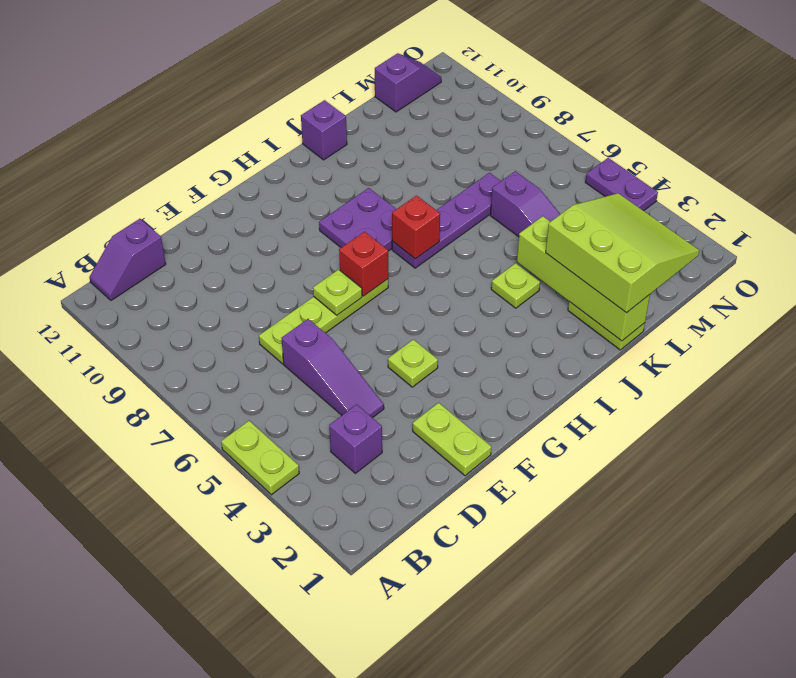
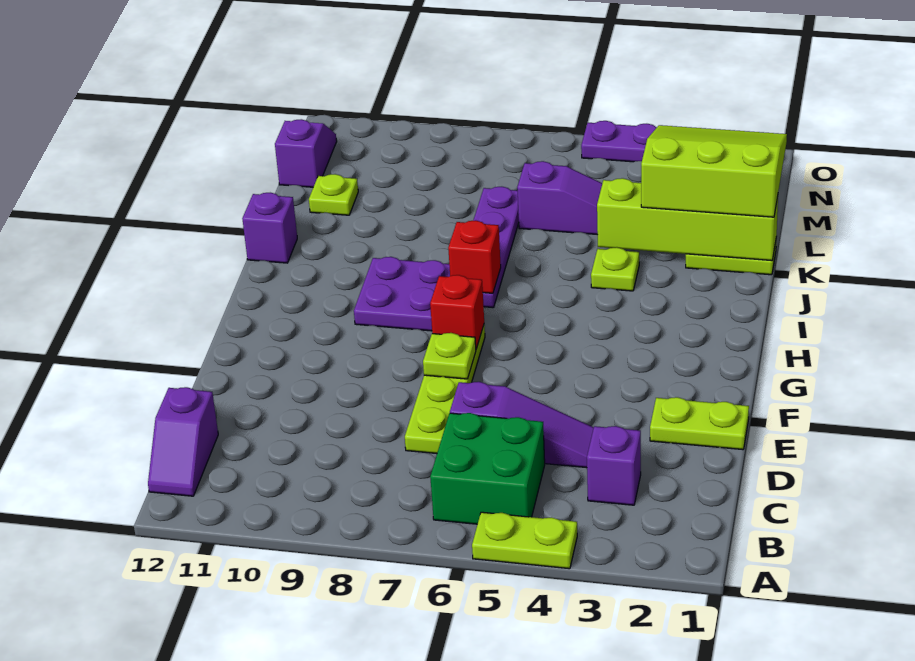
none -> green 2x2 brick [430,413,545,524]
lime 1x1 plate [388,339,438,387] -> lime 1x1 plate moved to [309,174,358,215]

